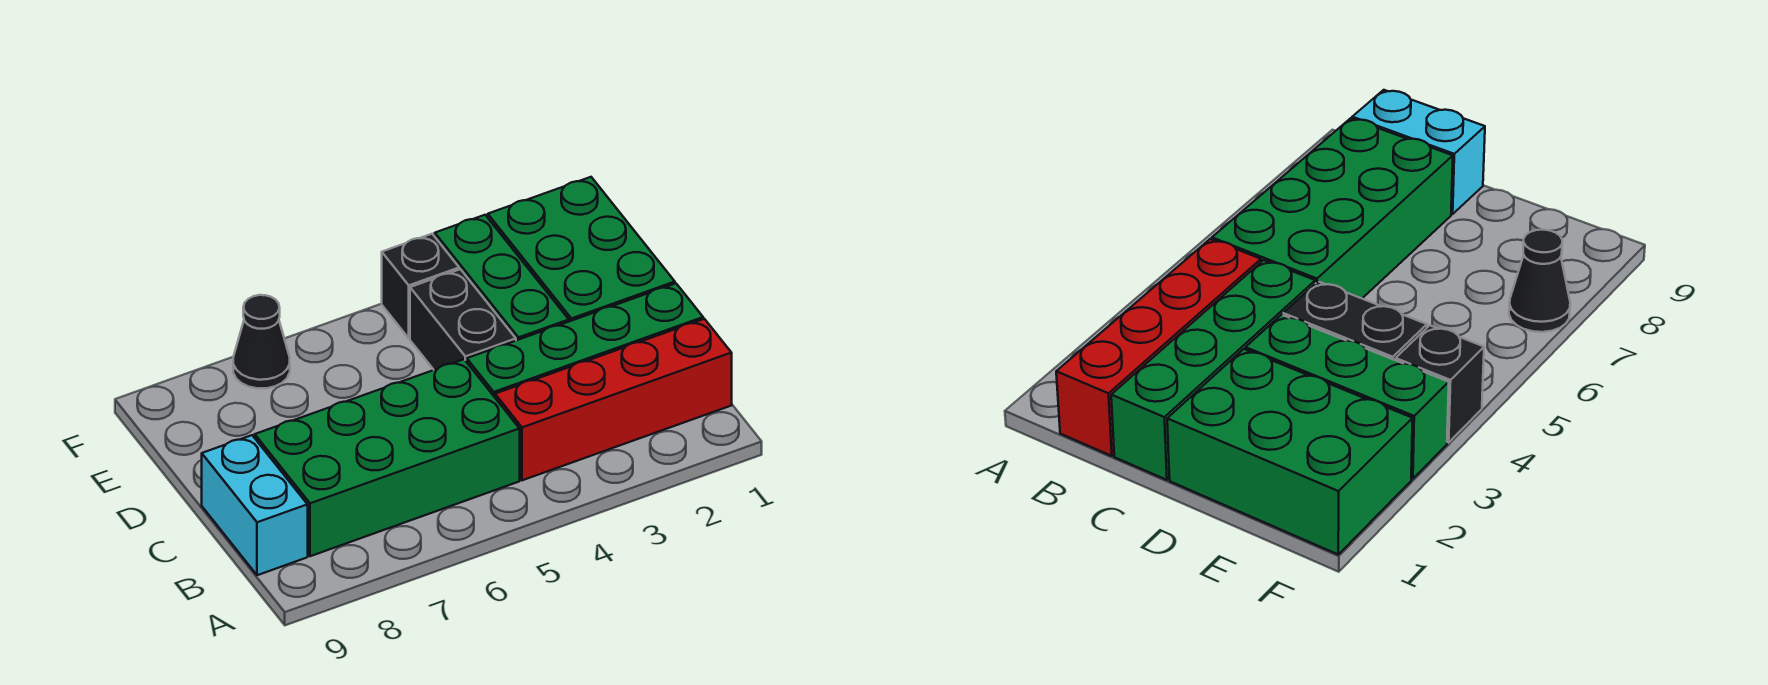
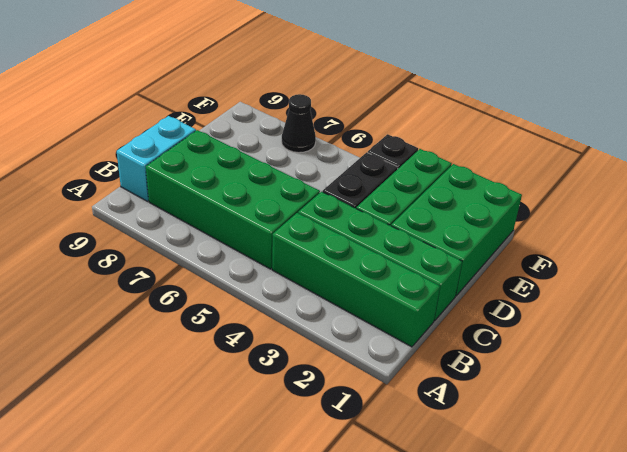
red 1x4 brick [495,319,732,480] -> green 1x4 brick [272,213,440,347]

